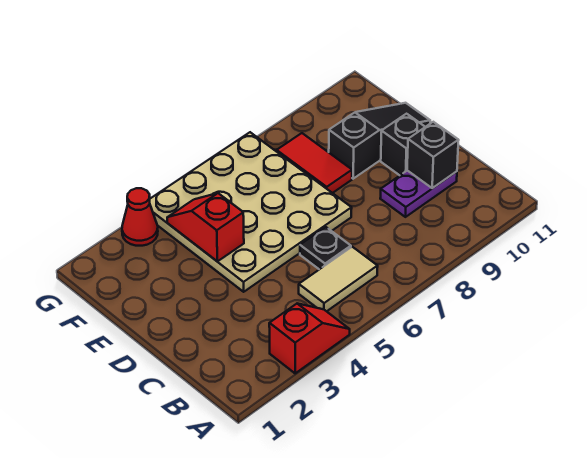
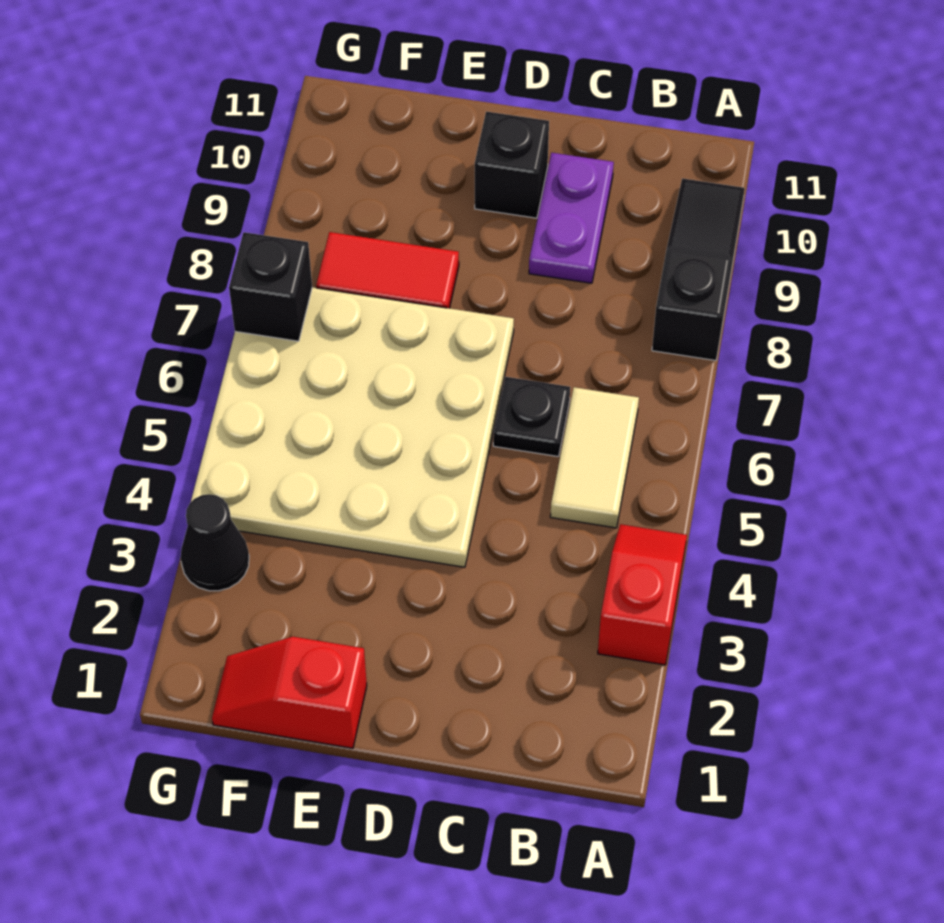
black 1x1 brick [407,122,459,188] -> black 1x1 brick moved to [229,232,312,341]
red 1x2 slope [167,193,244,261] -> red 1x2 slope moved to [212,637,367,748]
black 1x3 slope [329,103,430,179] -> black 1x3 slope moved to [652,178,745,360]
red 1x1 cone [122,188,158,246] -> black 1x1 cone [181,494,249,591]

